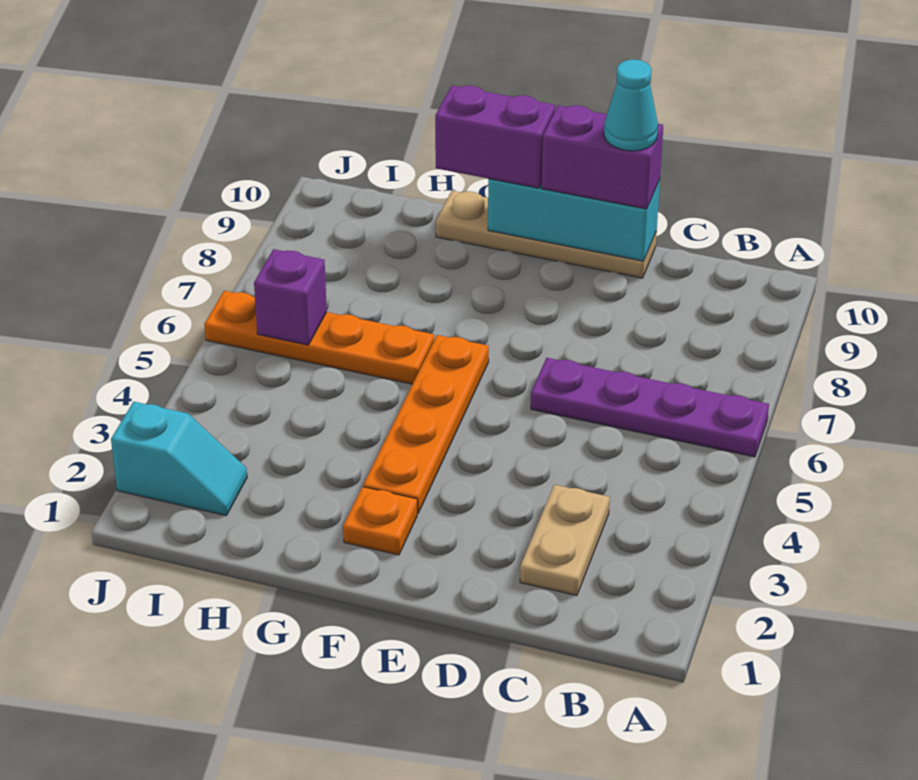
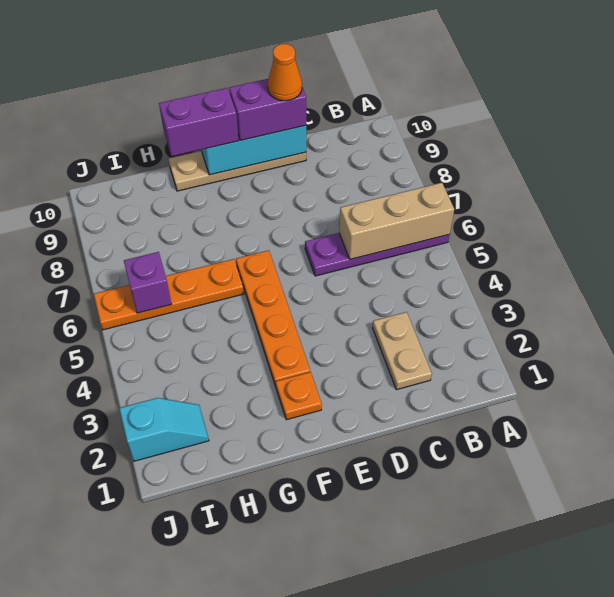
none -> tan 1x3 brick [339,183,454,259]
cyan 1x1 cone [604,60,658,151] -> orange 1x1 cone [268,44,302,101]

